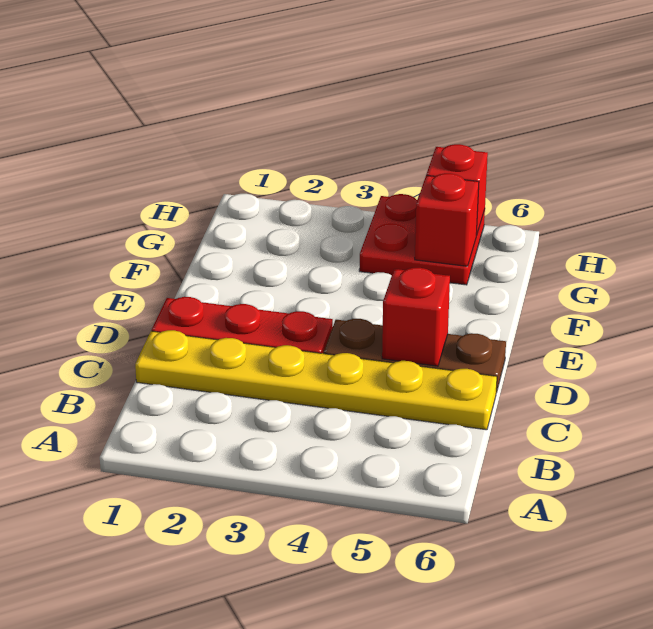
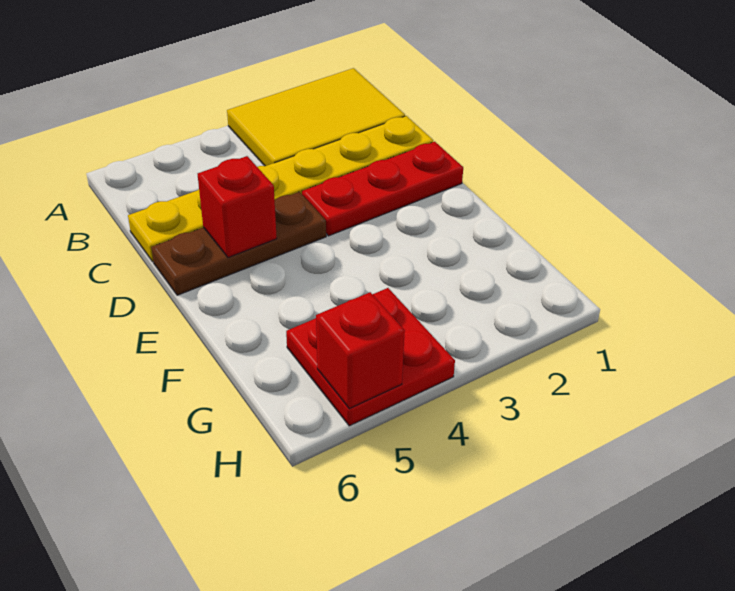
none -> yellow 2x3 tile [227,68,405,166]
red 1x1 brick [415,173,479,266] -> none

